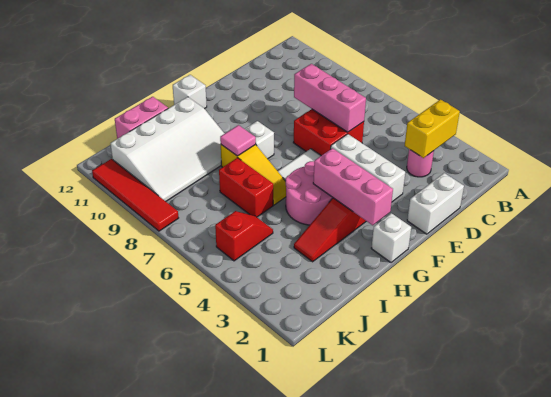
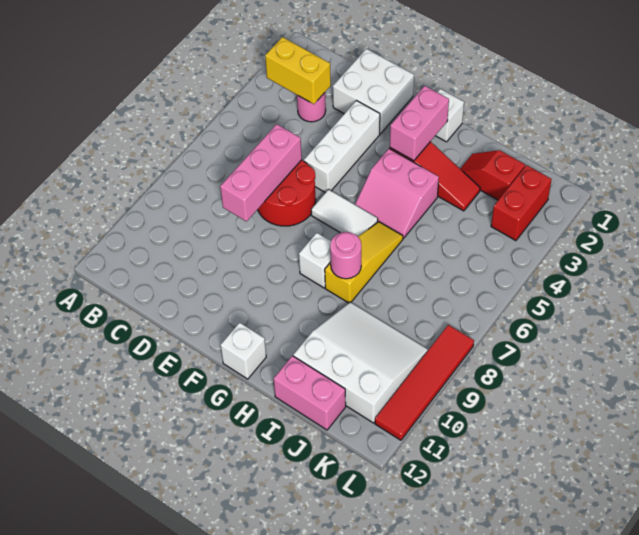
white 1x2 brick [407,173,464,234] -> white 2x2 brick [333,49,414,134]
red 2x2 brick [293,109,364,156] -> red 2x2 round brick [258,160,316,226]
pink 1x3 brick [313,148,393,225] -> pink 1x2 brick [390,86,449,161]
pink 2x2 round brick [286,161,333,225] -> pink 2x2 slope [355,149,439,238]
pink 1x1 tile [220,125,256,156] -> pink 1x1 round brick [330,232,361,279]
white 3x4 slope [110,97,225,201] -> white 3x3 slope [293,302,428,423]
red 1x2 brick [219,158,273,217] -> red 1x2 brick moved to [491,165,552,241]
red 1x2 slope [215,211,273,261] -> red 1x2 slope moved to [460,150,525,200]

